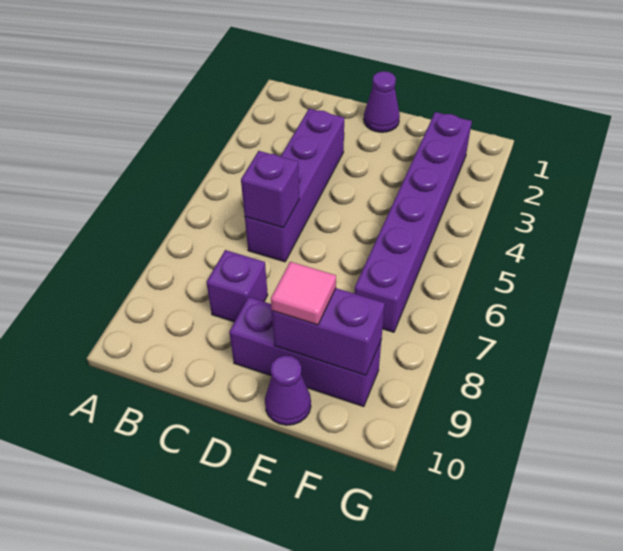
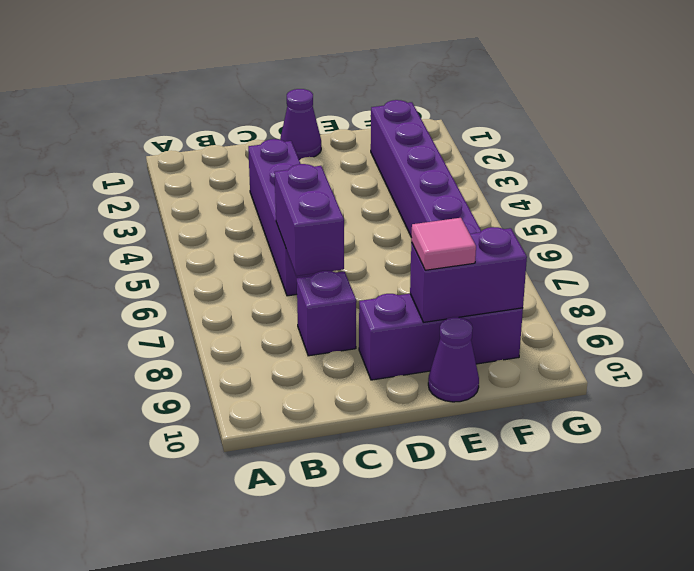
purple 1x1 brick [241,151,299,228] -> purple 1x2 brick [275,164,344,276]

